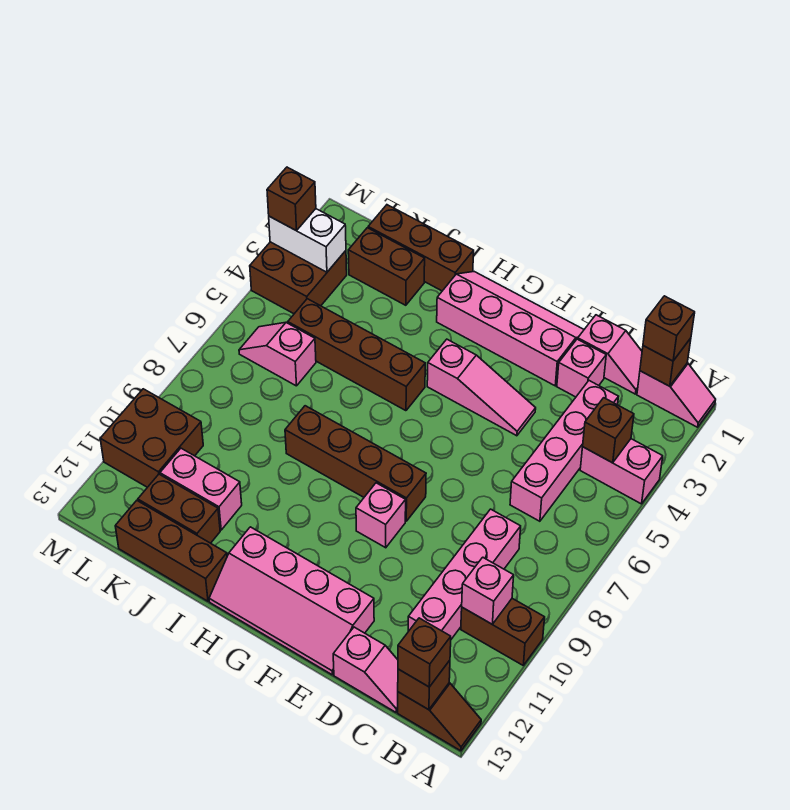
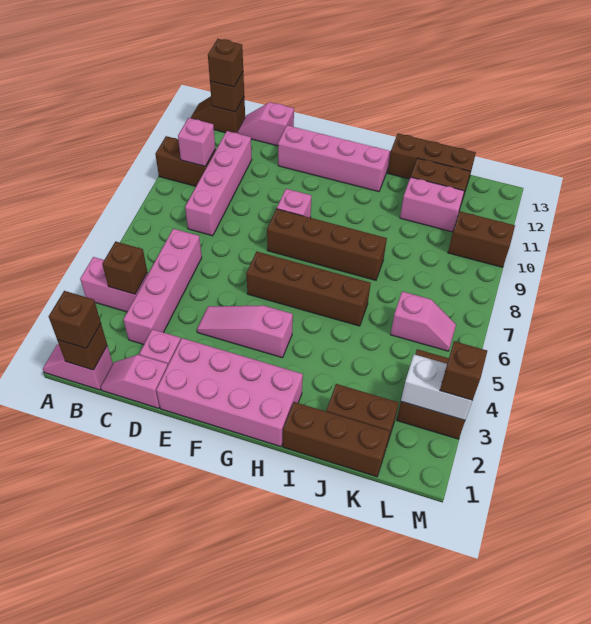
pink 2x4 slope [437,272,584,386] -> pink 2x4 brick [156,338,303,447]
brown 1x4 brick [288,299,425,411] -> brown 1x4 brick moved to [246,252,371,326]
brown 2x2 brick [100,389,203,487] -> brown 1x2 brick [448,211,515,267]

